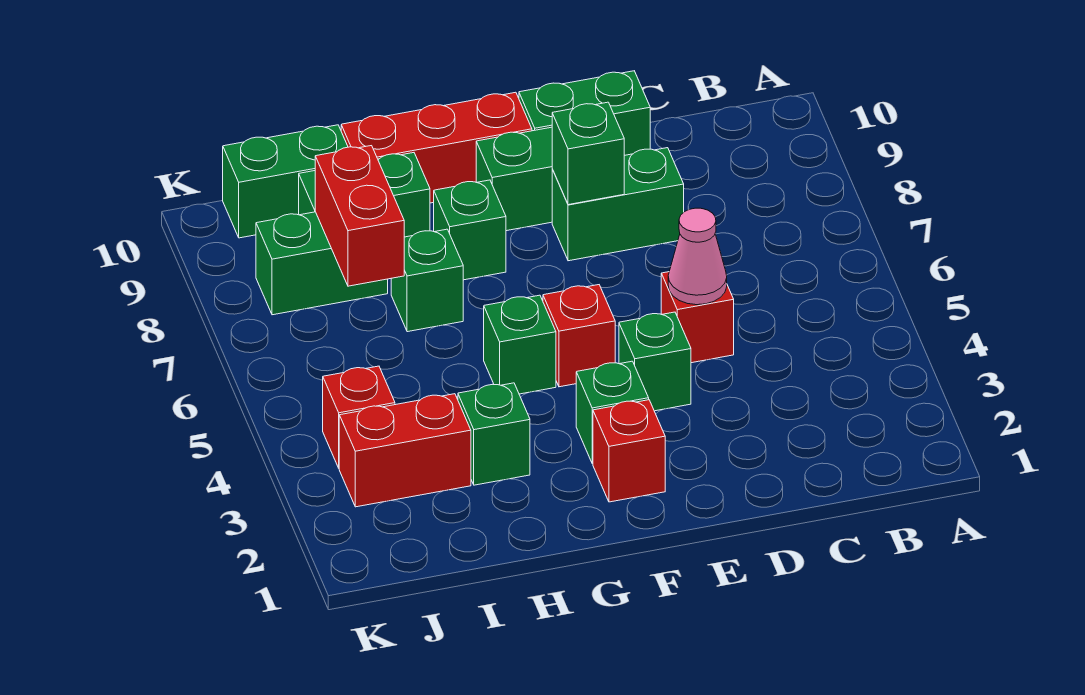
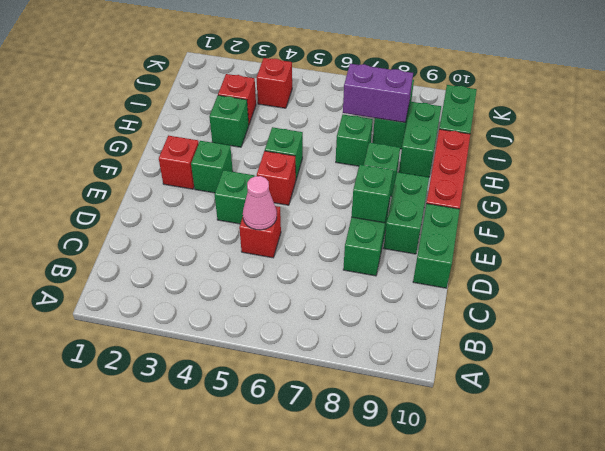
red 1x2 brick [339,394,471,507] -> red 1x1 brick [218,74,256,124]
red 1x2 brick [315,146,404,286] -> purple 1x2 brick [343,64,413,122]

